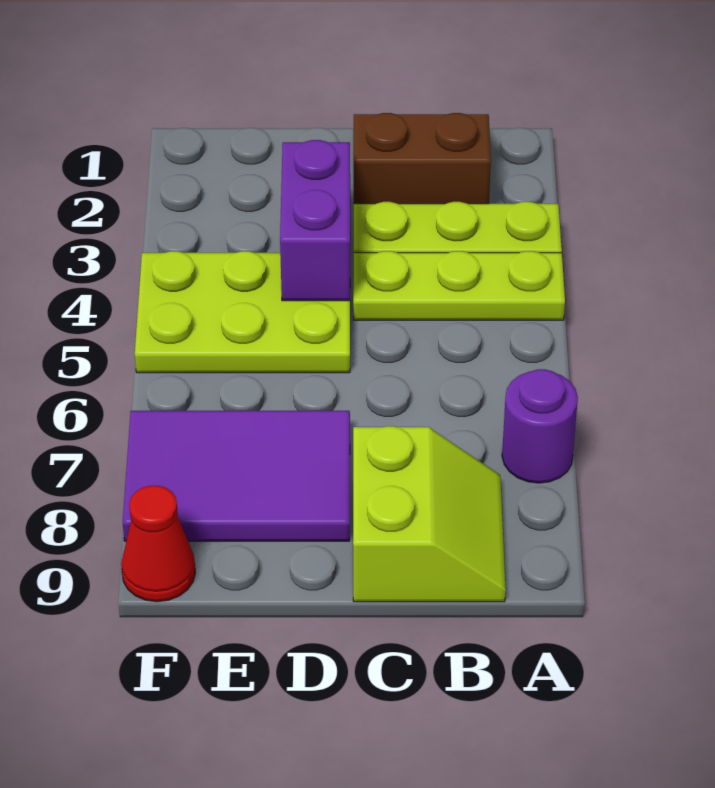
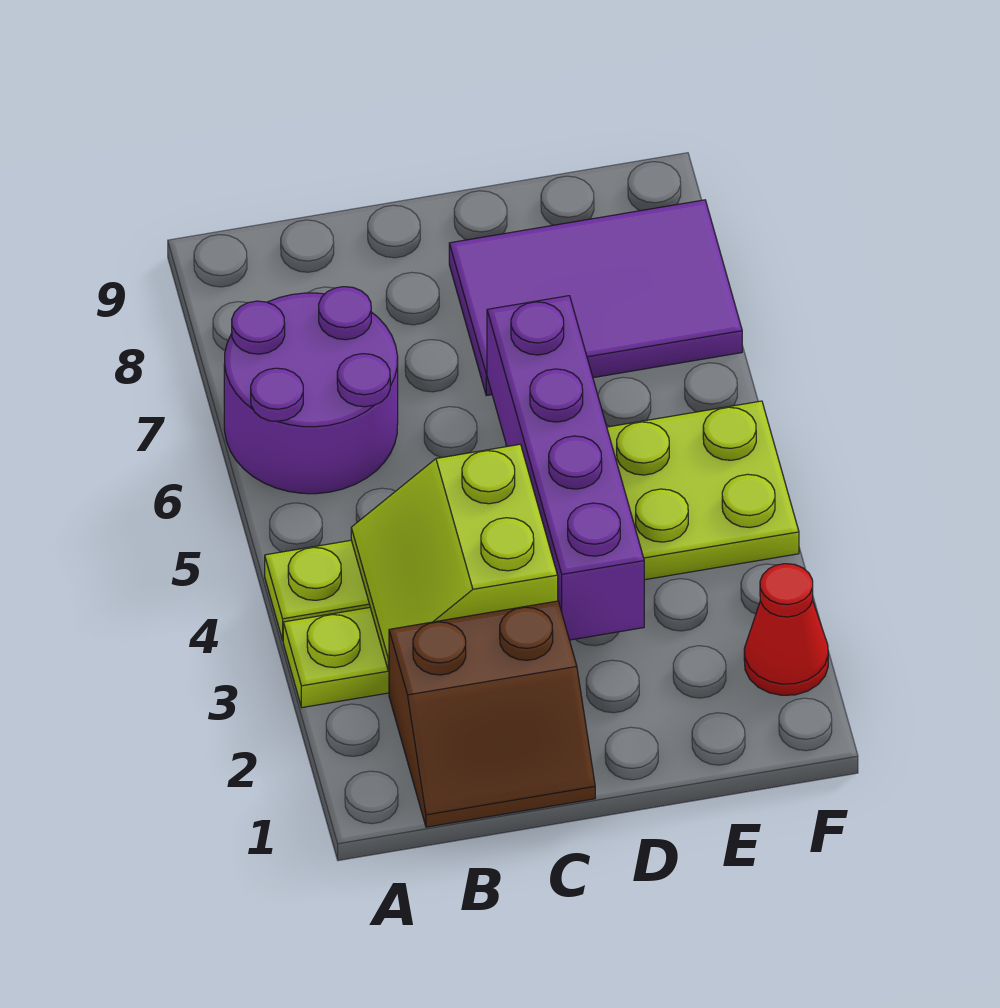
purple 1x1 round brick [502,369,578,483] -> purple 2x2 round brick [224,287,398,494]
lime 2x2 slope [353,426,506,602] -> lime 2x2 slope moved to [351,444,558,670]
purple 1x2 brick [280,140,350,301] -> purple 1x4 brick [487,296,644,640]
red 1x1 cone [121,486,195,602] -> red 1x1 cone moved to [744,564,828,695]

